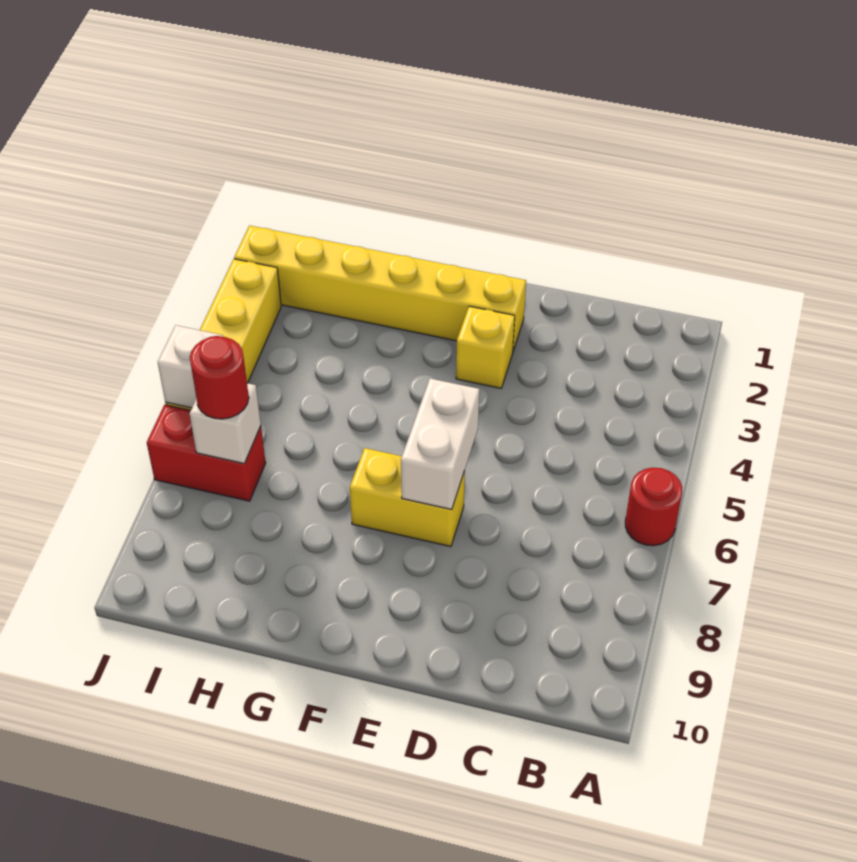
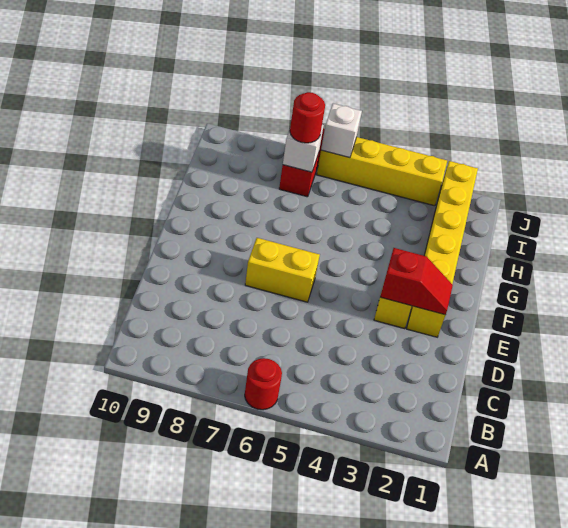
none -> red 1x2 slope [380,248,453,315]
white 1x2 brick [401,379,479,509] -> none
yellow 1x2 brick [350,448,465,547] -> yellow 1x2 brick turned to [245,238,320,302]

